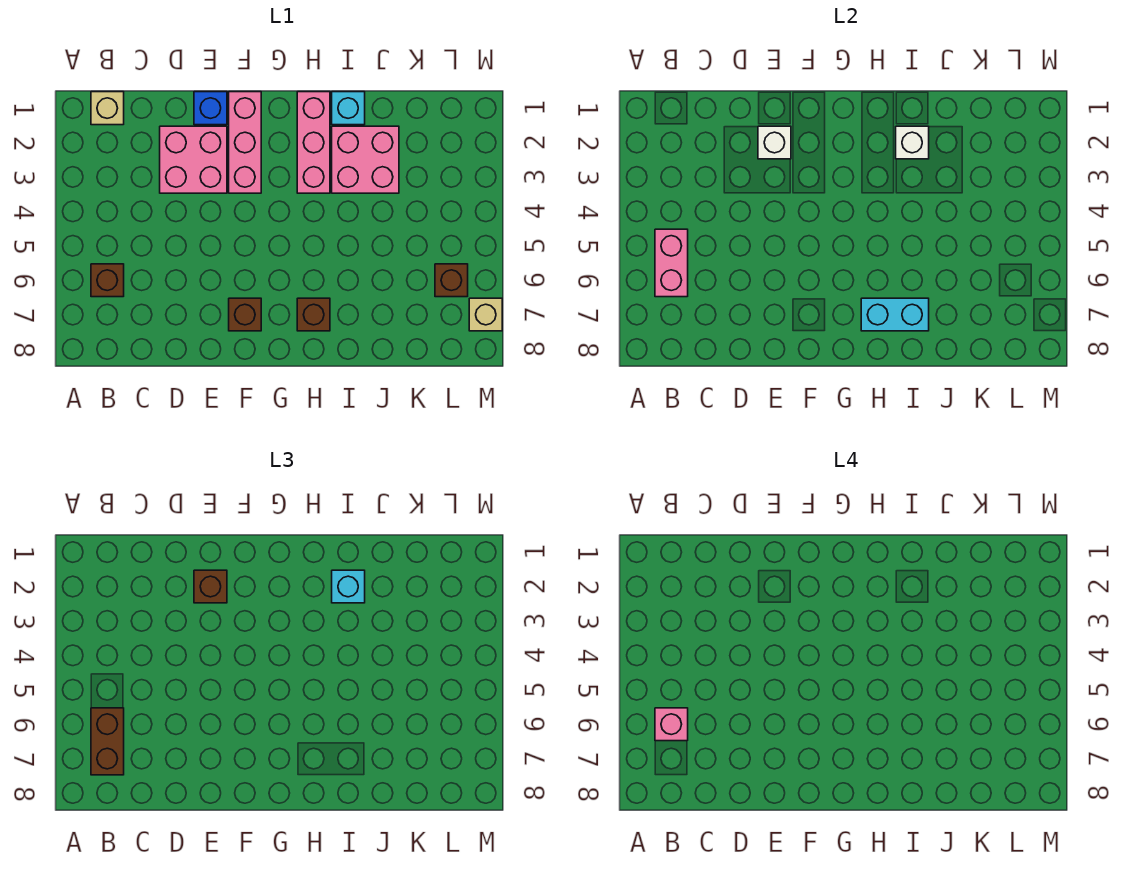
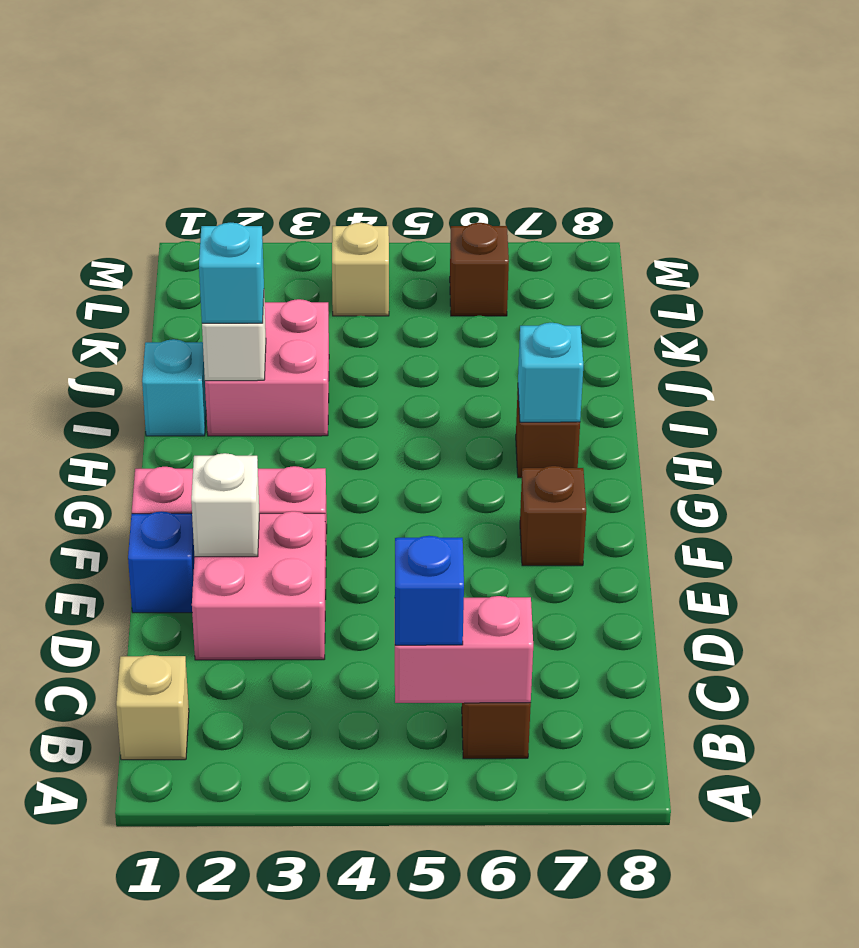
none -> blue 1x1 brick [395,536,464,645]
brown 1x2 brick [91,708,124,775] -> none
pink 1x1 brick [655,708,688,741] -> none
brown 1x1 brick [194,570,227,603] -> none
pink 1x3 brick [297,92,330,193] -> none
cyan 1x2 brick [861,298,929,331] -> cyan 1x1 brick [518,323,583,422]
tan 1x1 brick [469,298,502,331] -> tan 1x1 brick moved to [332,223,389,316]

